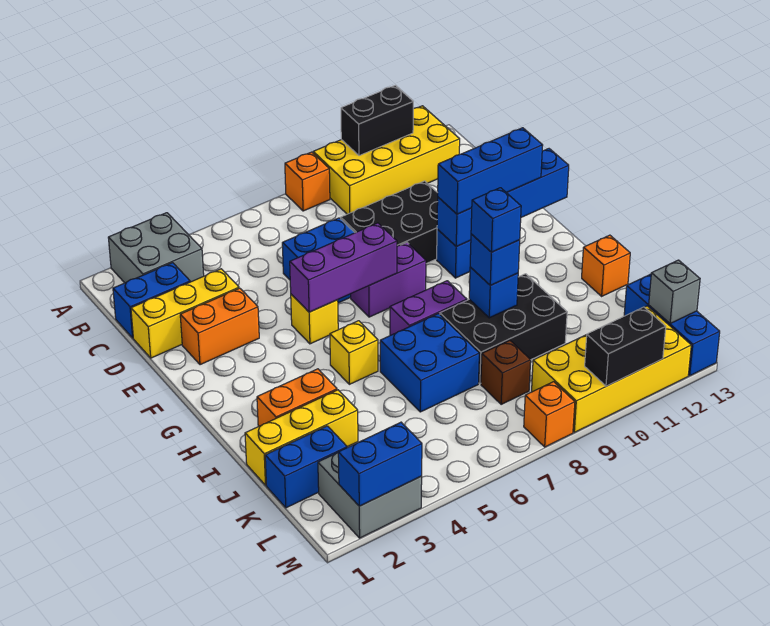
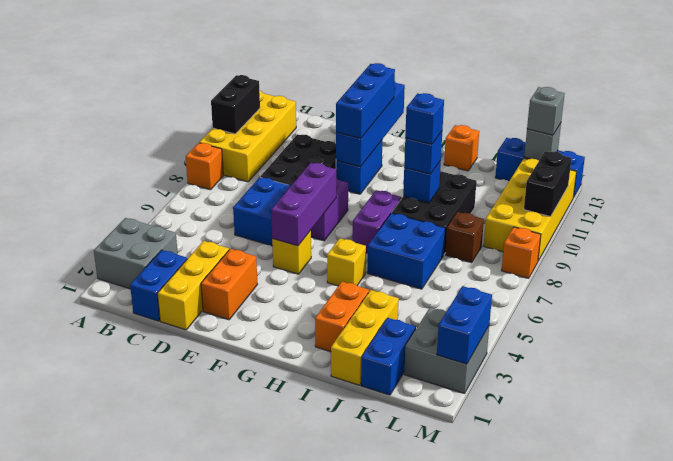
none -> grey 1x1 brick [527,87,565,135]

